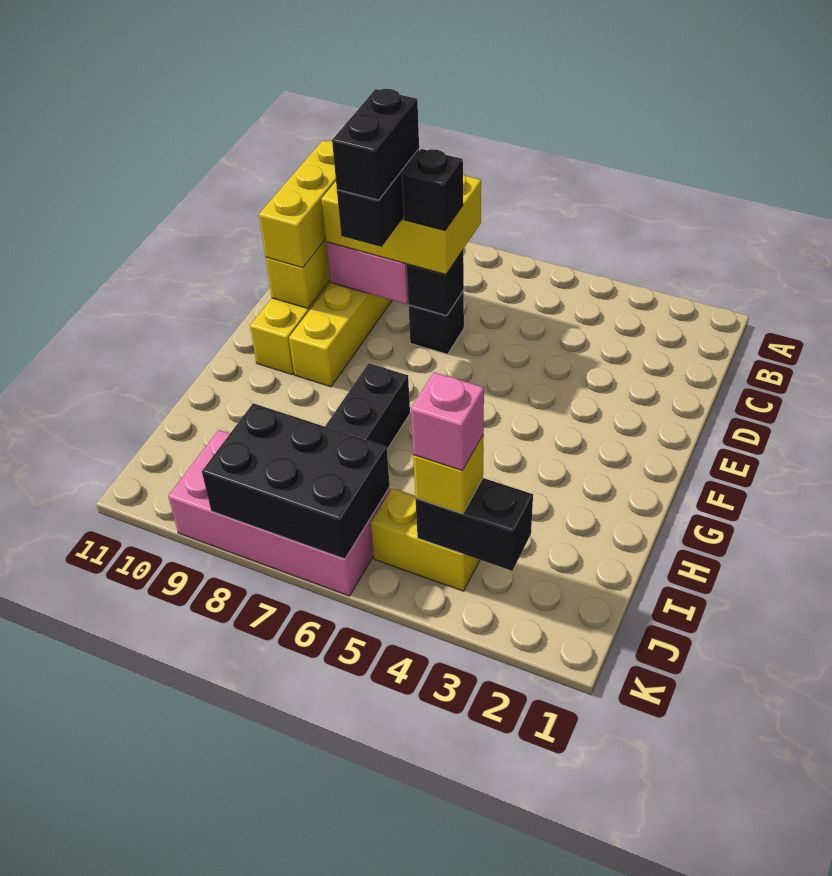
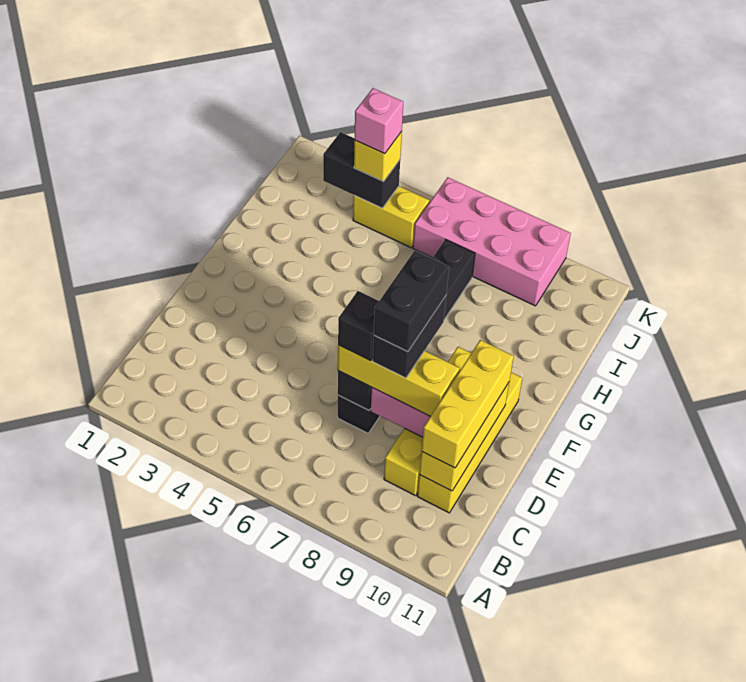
yellow 2x3 brick [321,174,481,274] -> yellow 1x3 brick [338,345,460,416]
black 2x3 brick [202,403,390,559] -> none

